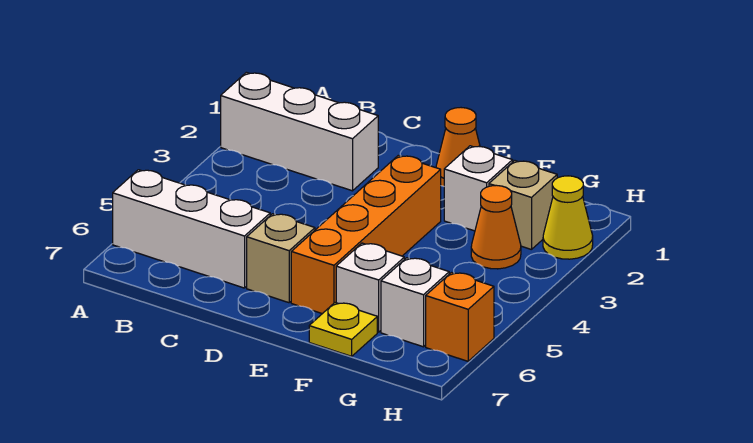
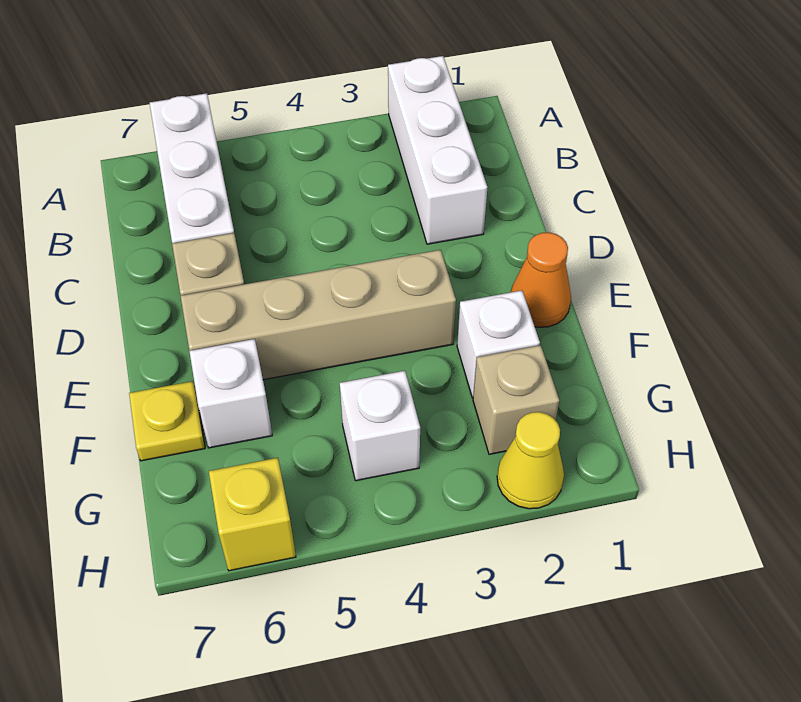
orange 1x4 brick [291,155,441,314] -> tan 1x4 brick [181,250,456,380]
orange 1x1 cone [471,185,521,269] -> none
white 1x1 brick [381,258,449,347] -> white 1x1 brick moved to [340,371,420,481]
orange 1x1 brick [426,273,494,361] -> yellow 1x1 brick [209,458,296,571]

